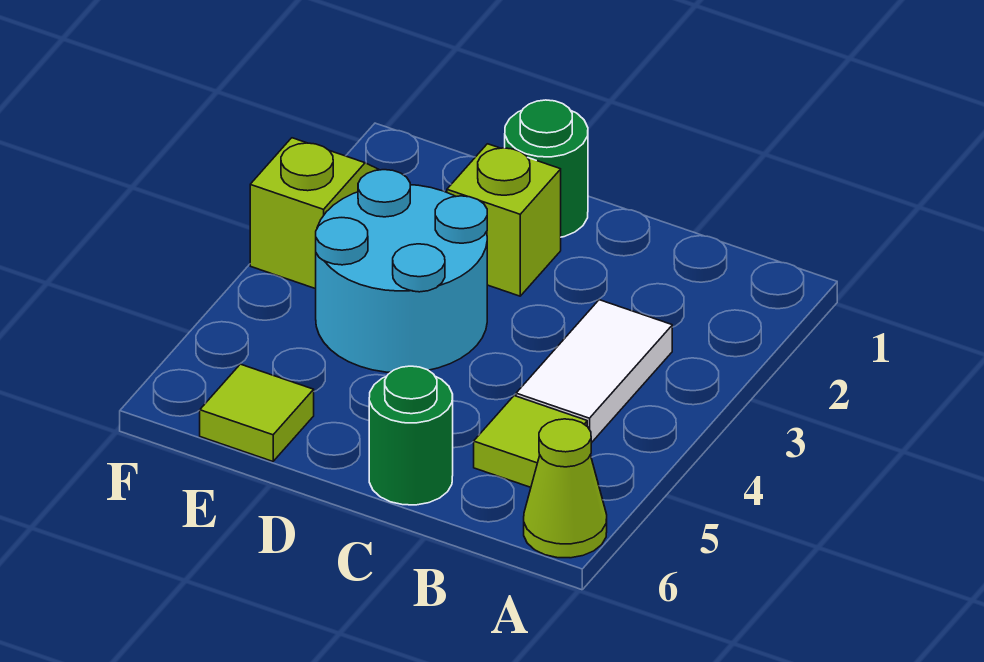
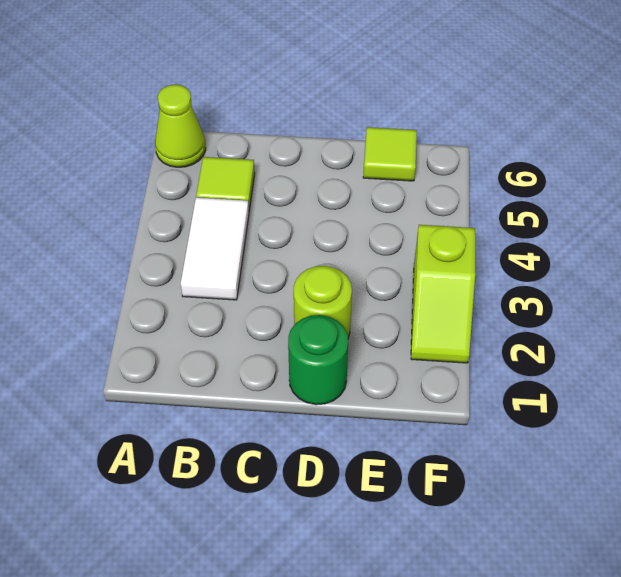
green 1x1 round brick [369,366,453,505] -> none
lime 1x1 brick [447,144,561,296] -> lime 1x1 round brick [294,266,352,338]
cyan 2x2 round brick [316,170,487,373] -> none

